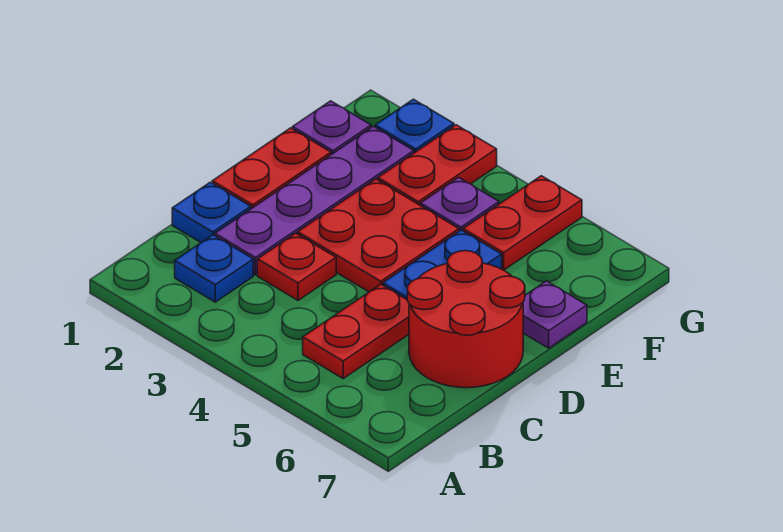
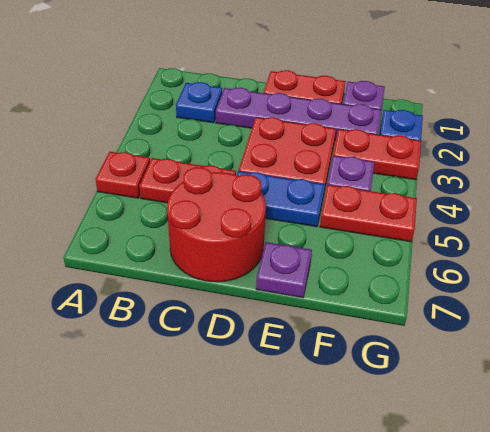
blue 1x1 plate [172,182,251,243] -> none
red 1x1 plate [257,233,336,300] -> red 1x1 plate moved to [96,152,150,198]

